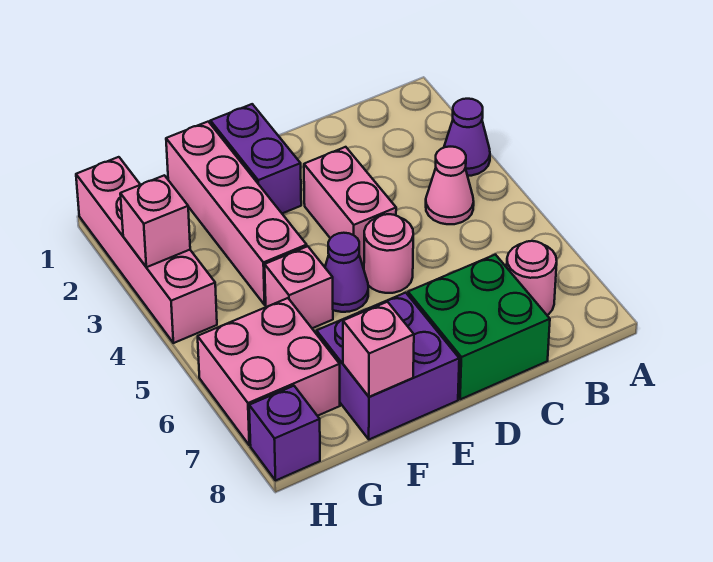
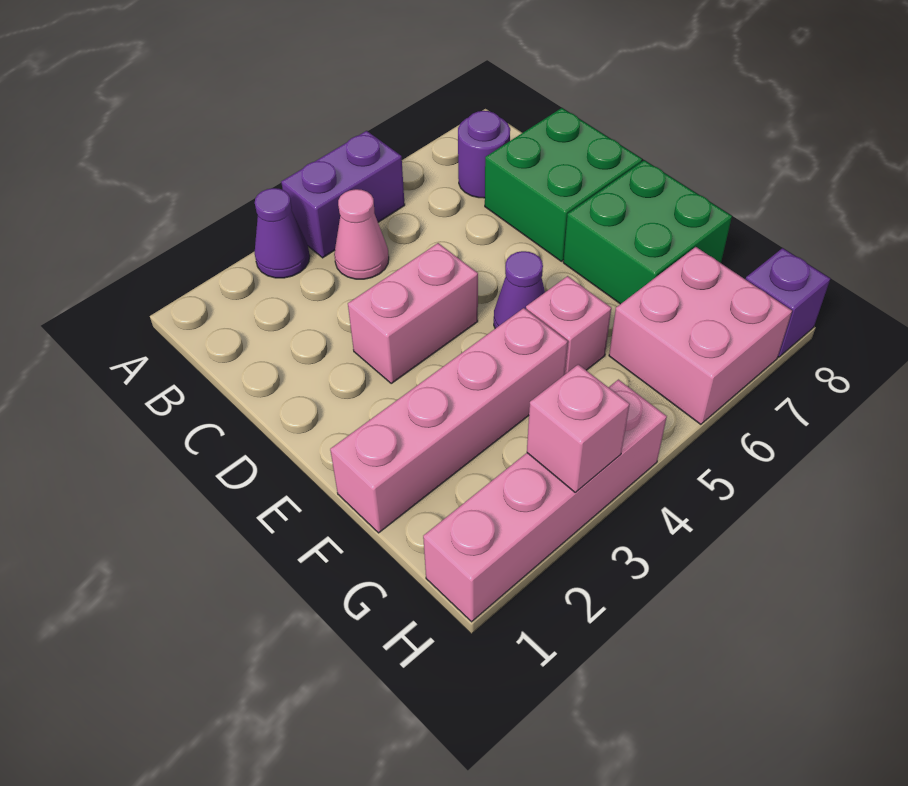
pink 1x1 round brick [507,241,557,315] -> purple 1x1 round brick [458,111,510,198]
pink 1x1 round brick [364,214,413,293] -> none
purple 1x2 brick [211,104,301,213] -> purple 1x2 brick moved to [281,131,405,258]
purple 2x2 brick [317,293,459,439] -> green 2x2 brick [563,160,732,304]
pink 1x1 brick [343,302,414,397] -> none

